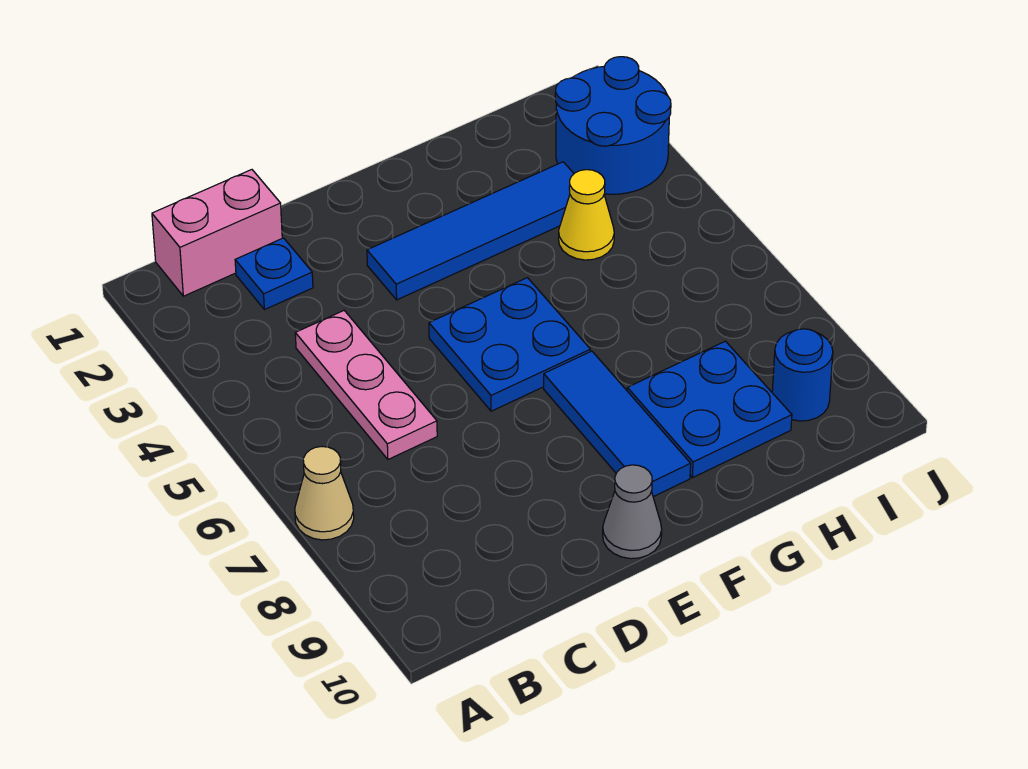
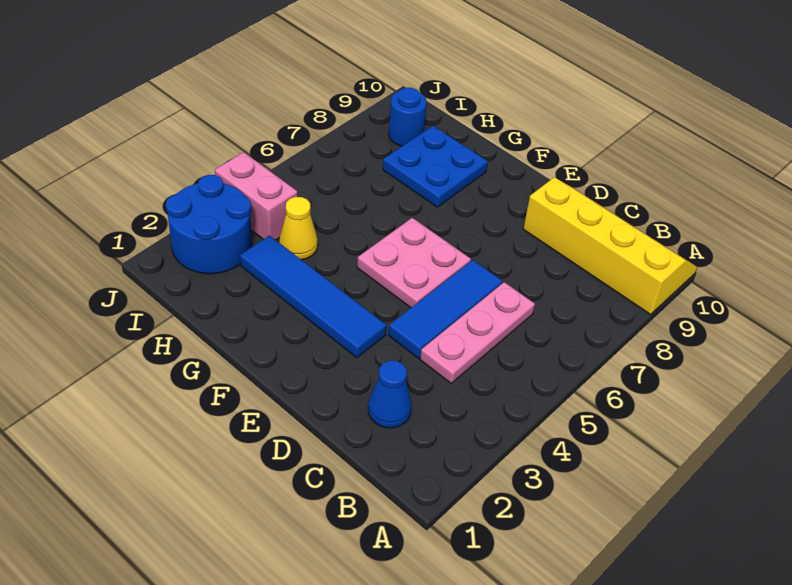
tan 1x1 cone [295,446,354,540] -> none
none -> yellow 2x4 slope [523,177,697,314]
pink 1x2 brick [152,170,282,296] -> pink 1x2 brick moved to [215,152,298,240]
blue 1x1 plate [235,238,313,310] -> blue 1x1 cone [368,361,412,428]
blue 2x2 plate [429,278,590,411] -> pink 2x2 plate [357,218,471,308]
grey 1x1 cone [603,465,662,559] -> none
blue 1x3 tile [544,351,691,497] -> blue 1x3 tile moved to [389,260,503,358]

